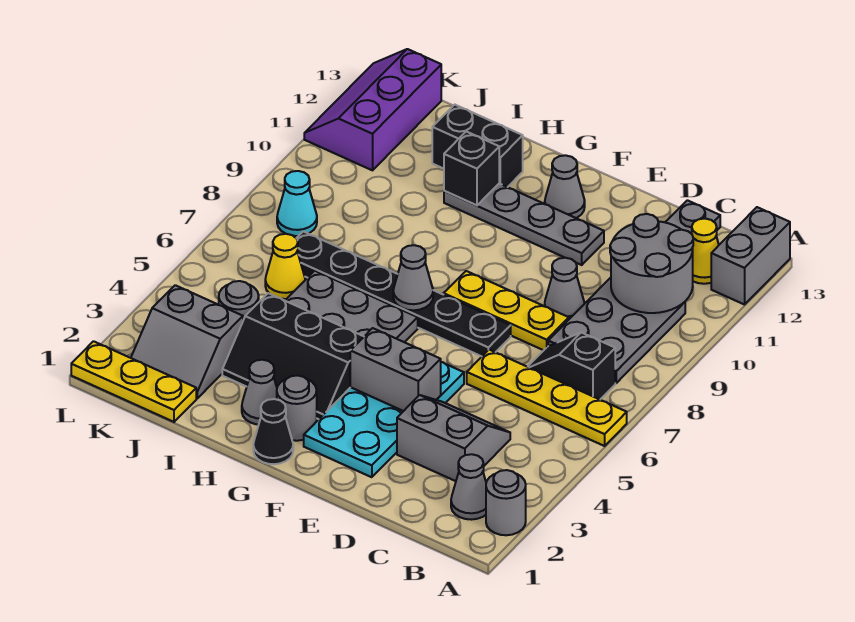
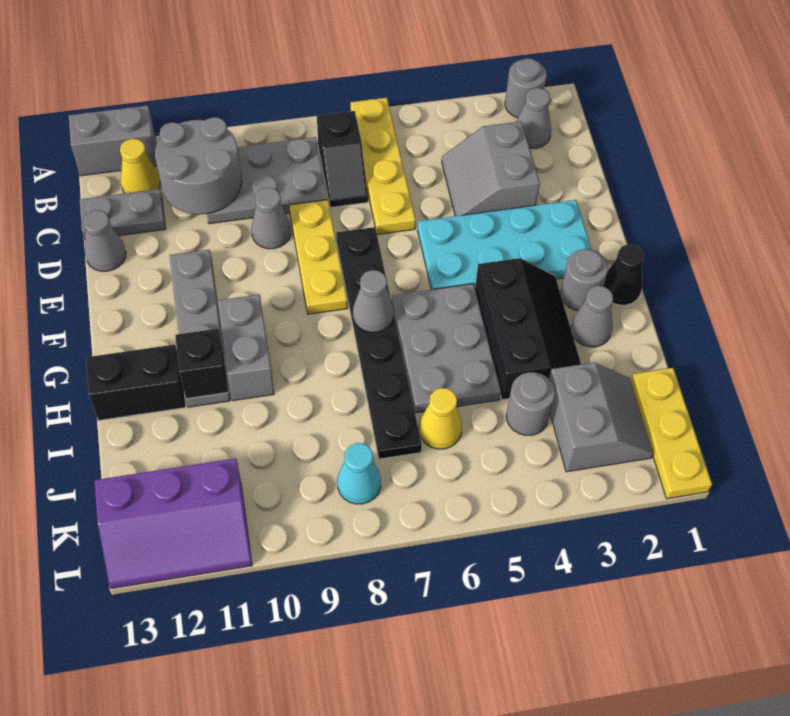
grey 1x2 brick [350,328,441,411] -> grey 1x2 brick moved to [218,295,274,401]
grey 1x1 cone [545,155,585,218] -> grey 1x1 cone moved to [83,210,126,271]
black 1x2 brick [432,105,523,187] -> black 1x2 brick turned to [86,345,186,420]

